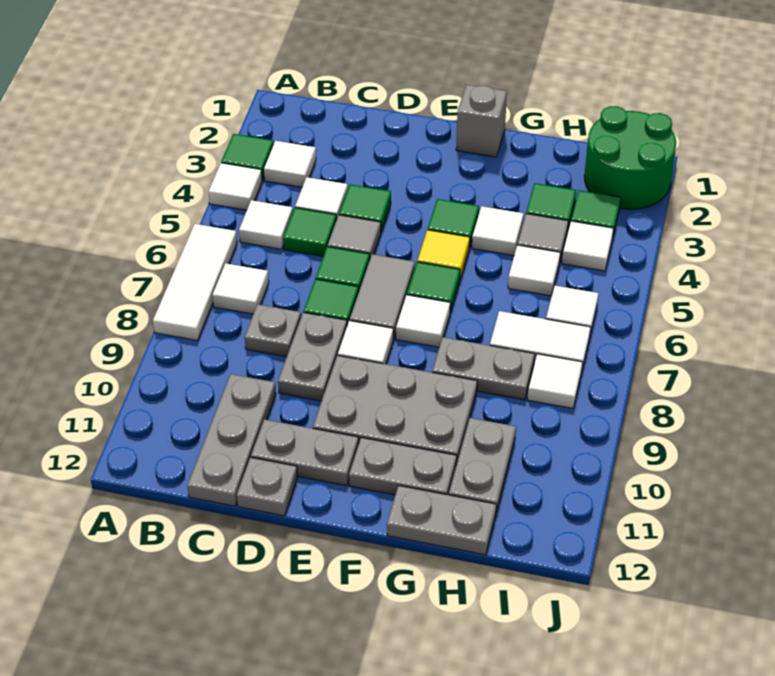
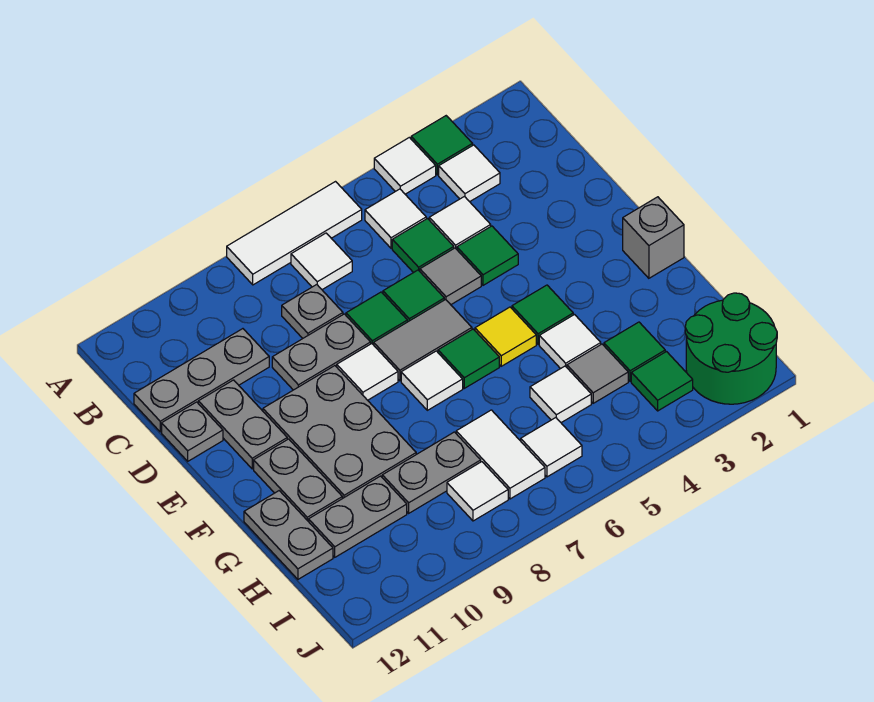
grey 1x2 plate [432,337,535,400] -> grey 1x2 plate turned to [382,432,481,513]
white 1x1 tile [562,221,614,271] -> none

